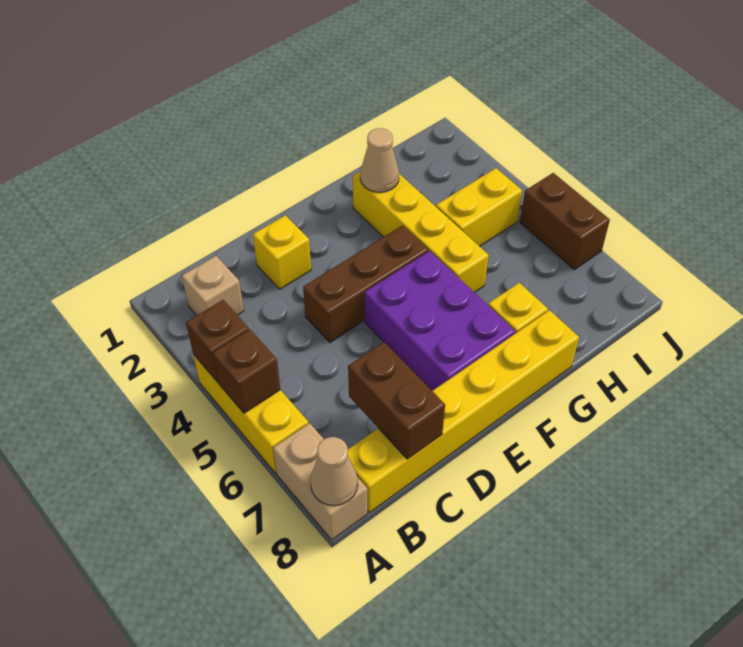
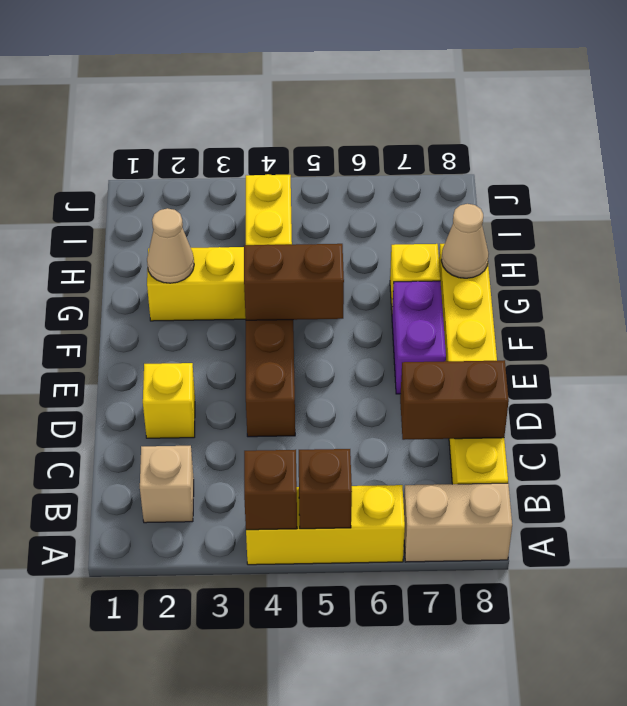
tan 1x1 cone [310,437,358,506] -> tan 1x1 cone moved to [441,204,488,278]
purple 2x3 brick [364,251,515,391] -> purple 1x2 brick [392,281,446,394]
brown 1x2 brick [520,173,610,269] -> brown 1x2 brick moved to [244,244,344,320]

